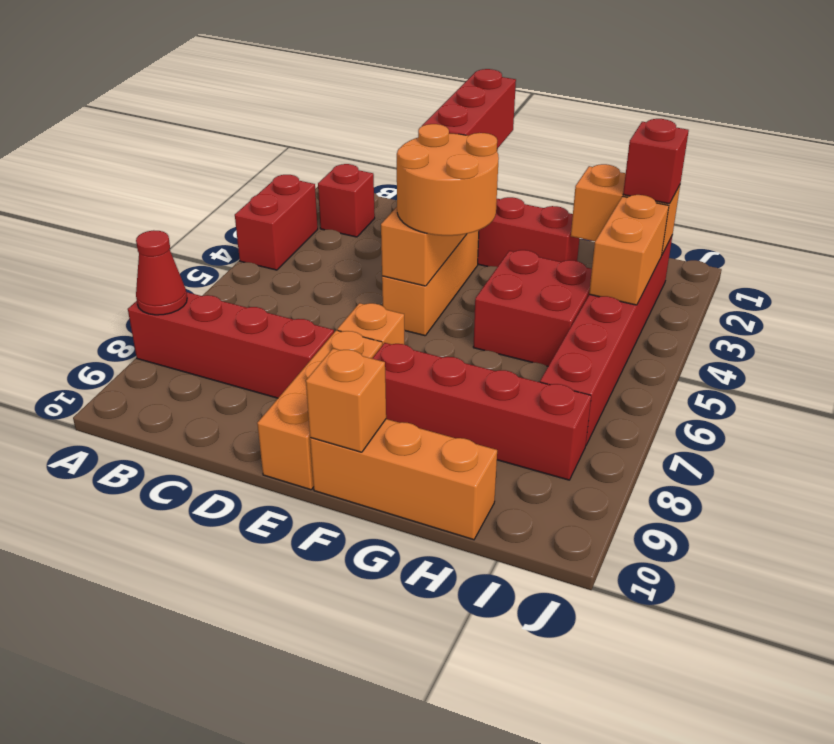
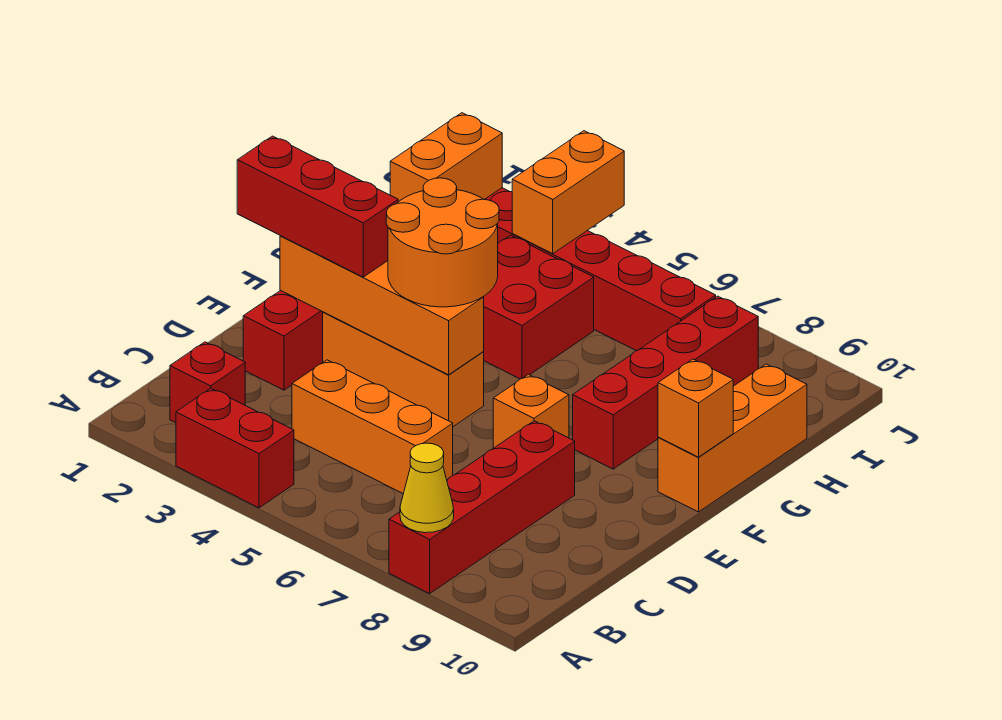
red 1x1 cone [136,230,187,315] -> yellow 1x1 cone [400,443,454,533]
orange 1x3 brick [257,330,382,490] -> orange 1x3 brick moved to [292,360,453,494]
red 1x1 brick [623,119,689,204] -> none
orange 1x2 brick [589,195,669,305] -> orange 1x2 brick turned to [512,131,624,254]

